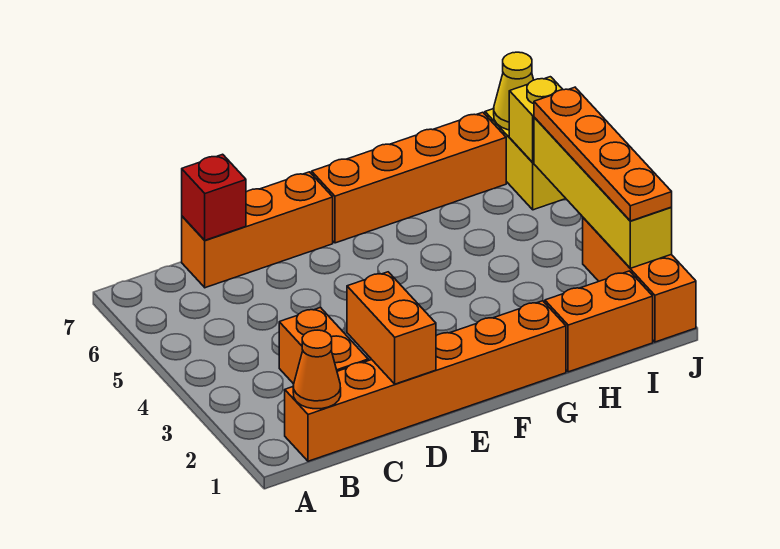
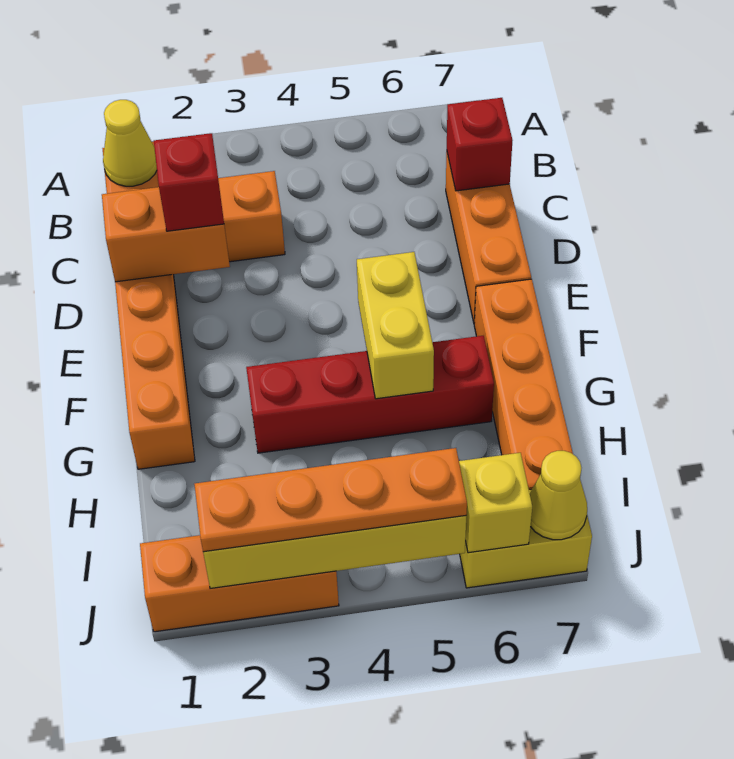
orange 1x1 cone [293,330,341,409] -> yellow 1x1 cone [103,100,157,186]
none -> red 1x1 brick [154,133,224,231]
none -> yellow 1x2 brick [357,252,434,399]
none -> red 1x4 brick [246,336,494,453]
orange 1x2 brick [545,271,653,372] -> none

